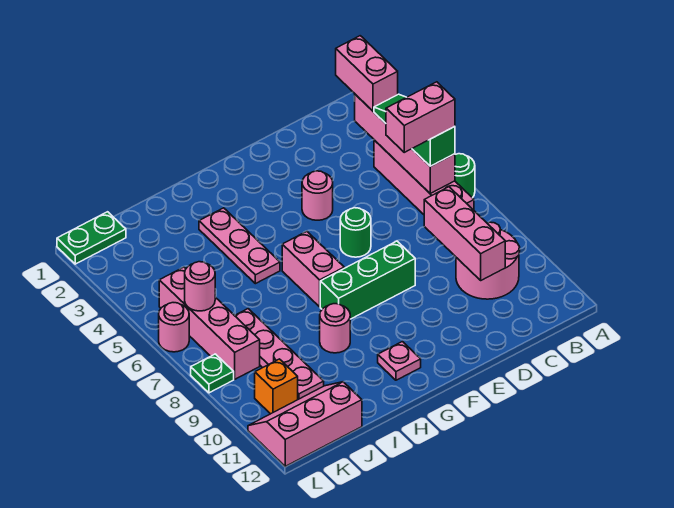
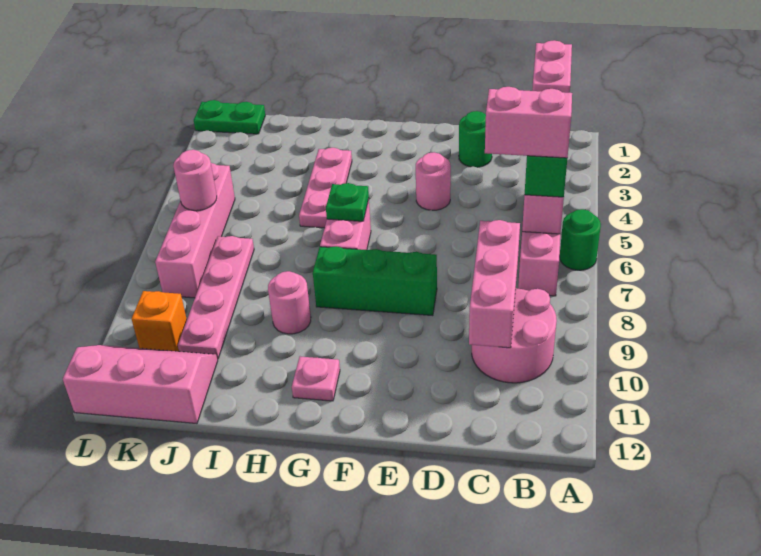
green 1x1 round brick [340,208,371,257] -> green 1x1 round brick moved to [459,111,492,167]
pink 1x1 round brick [159,303,189,352] -> none
green 1x1 plate [191,354,234,393] -> green 1x1 plate moved to [326,183,369,221]

